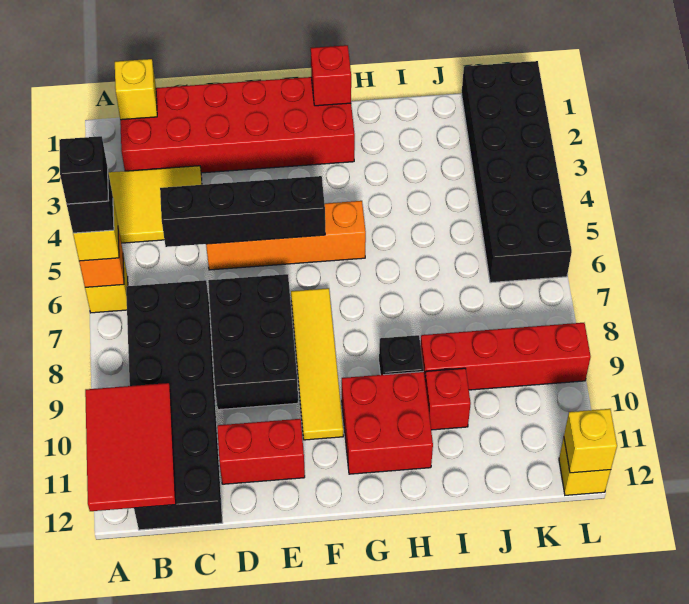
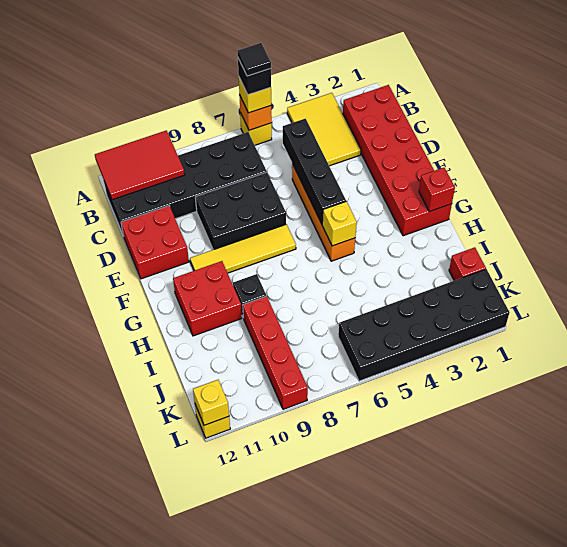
black 1x1 brick [59,136,108,204] -> black 1x1 tile [238,43,271,76]
yellow 1x1 brick [115,59,157,120] -> yellow 1x1 brick moved to [322,201,357,246]
red 1x2 brick [217,419,305,484] -> red 2x2 brick [121,206,189,279]
red 1x1 brick [425,368,471,430] -> red 1x1 brick moved to [449,247,486,281]

